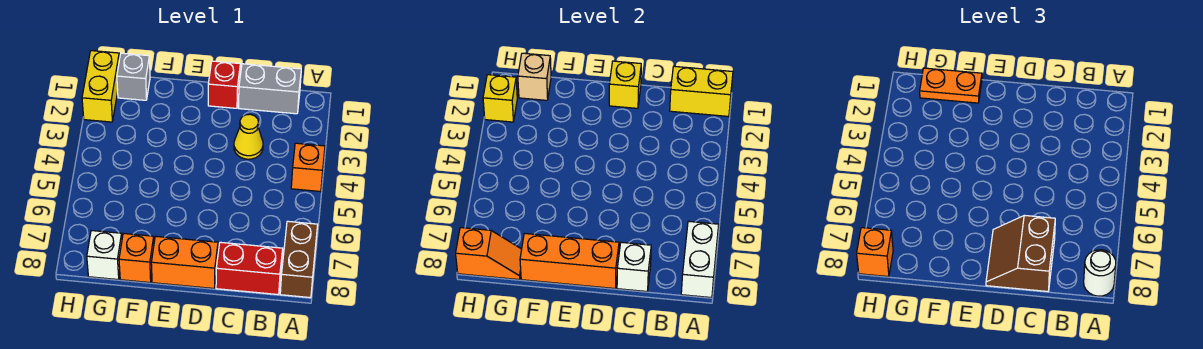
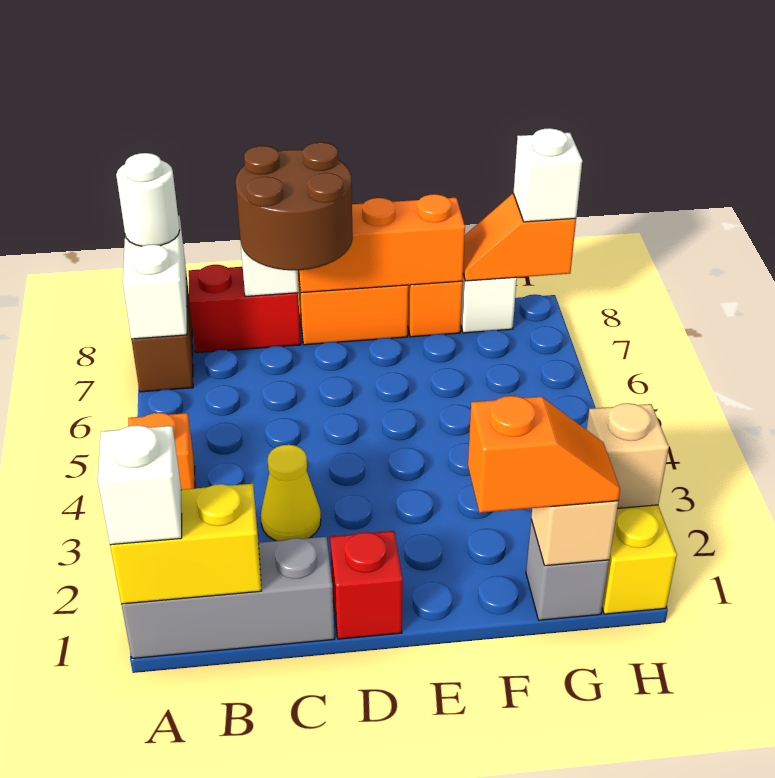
none -> white 1x1 brick [98,425,182,545]
grey 1x2 brick [239,64,301,114] -> grey 1x3 brick [121,537,335,658]
brown 2x2 slope [986,215,1055,291] -> brown 2x2 round brick [236,142,353,270]
yellow 1x1 brick [609,61,641,108] -> none
orange 1x2 plate [920,68,982,103] -> orange 1x2 slope [468,396,620,513]
yellow 1x1 brick [483,75,517,122] -> tan 1x1 brick [587,403,669,508]
orange 1x1 brick [857,228,893,277] -> white 1x1 brick [513,128,582,222]

